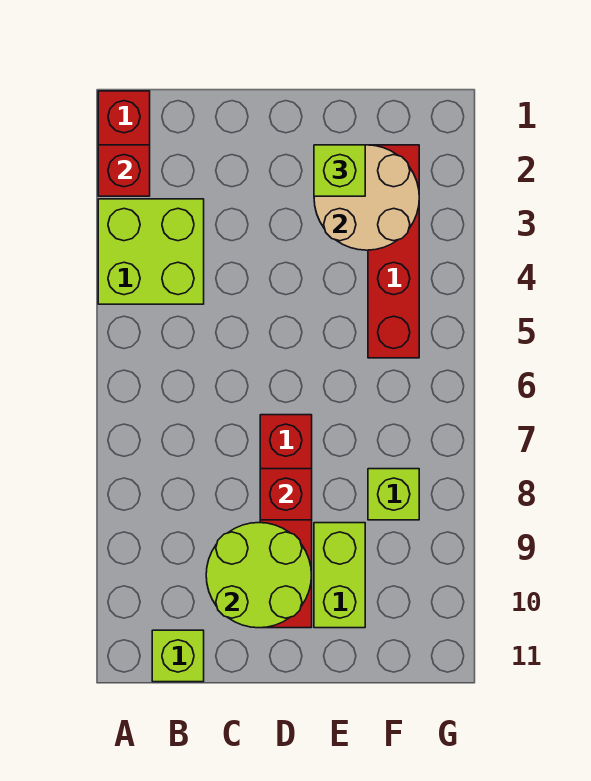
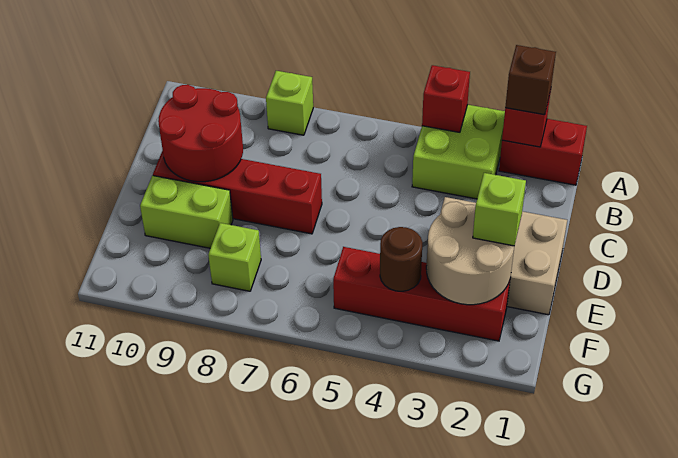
none -> brown 1x1 brick [505,45,556,115]
lime 1x1 brick [152,630,204,682] -> lime 1x1 brick moved to [266,71,313,135]
lime 2x2 round brick [206,523,312,628] -> red 2x2 round brick [158,85,243,182]
none -> tan 2x3 brick [440,197,567,315]
red 1x1 brick [260,469,312,520] -> red 1x1 brick moved to [422,65,470,132]
none -> brown 1x1 round brick [380,227,423,291]

